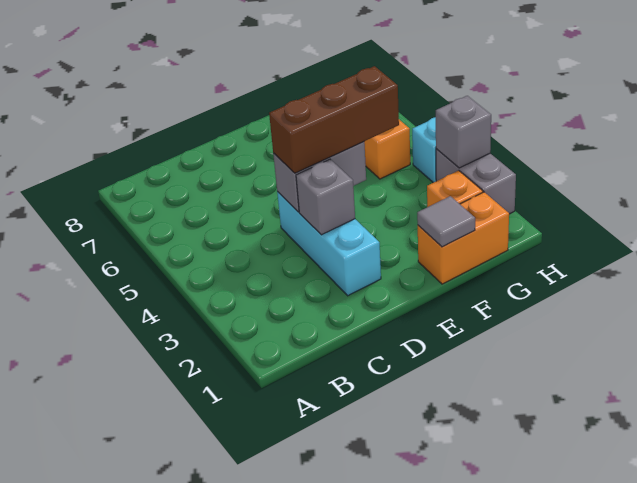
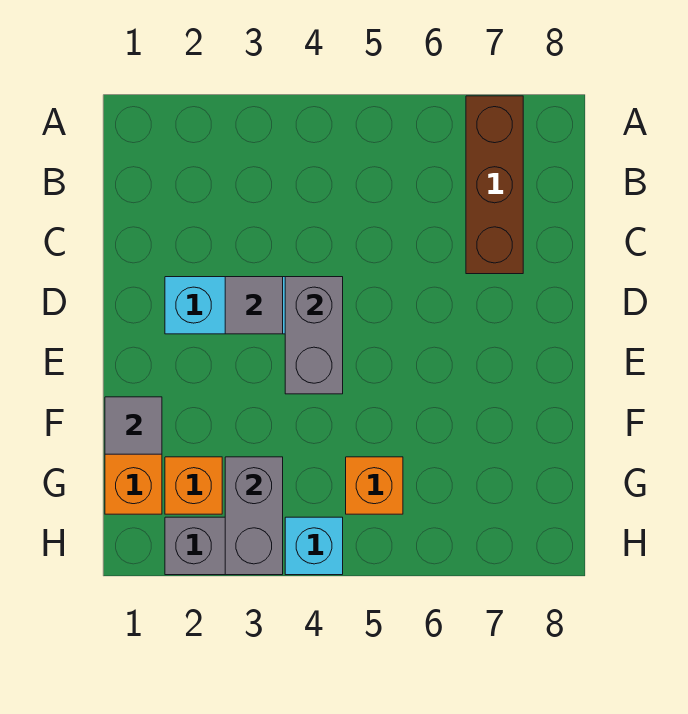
grey 1x1 brick [296,159,355,235] -> grey 1x1 tile [225,277,283,334]
brown 1x3 brick [269,66,399,173] -> brown 1x3 brick moved to [466,96,523,274]
grey 1x1 brick [436,96,491,168] -> grey 1x2 brick [225,457,283,575]

